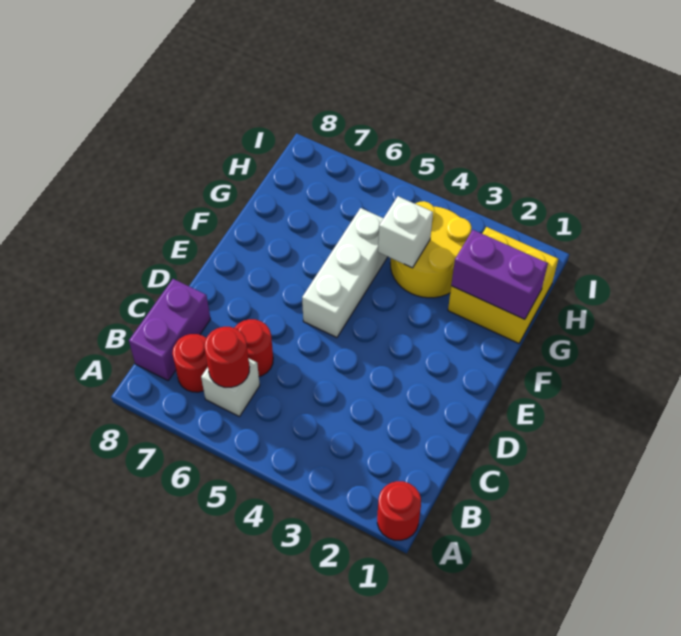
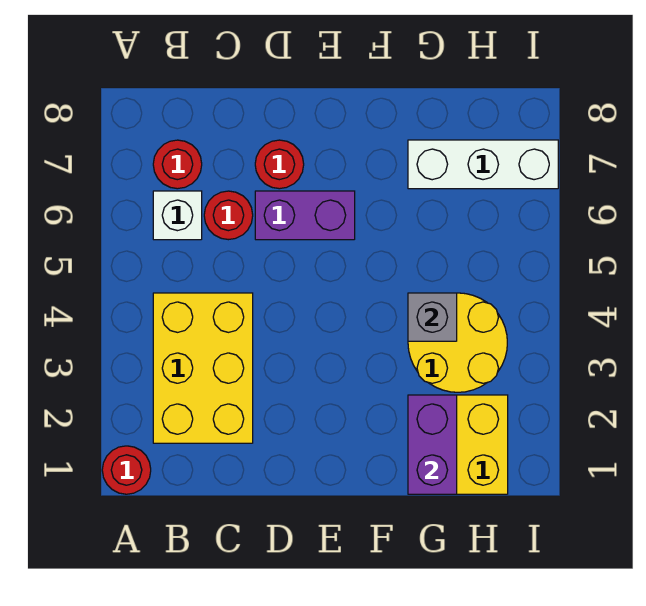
none -> yellow 2x3 brick [153,293,253,443]
red 1x1 round brick [204,327,250,387] -> red 1x1 round brick moved to [255,140,304,189]
purple 1x2 brick [129,279,210,380] -> purple 1x2 brick moved to [255,191,355,240]
white 1x3 brick [302,208,388,338] -> white 1x3 brick moved to [408,140,558,189]
white 1x1 brick [378,196,433,268] -> grey 1x1 brick [408,293,457,341]

